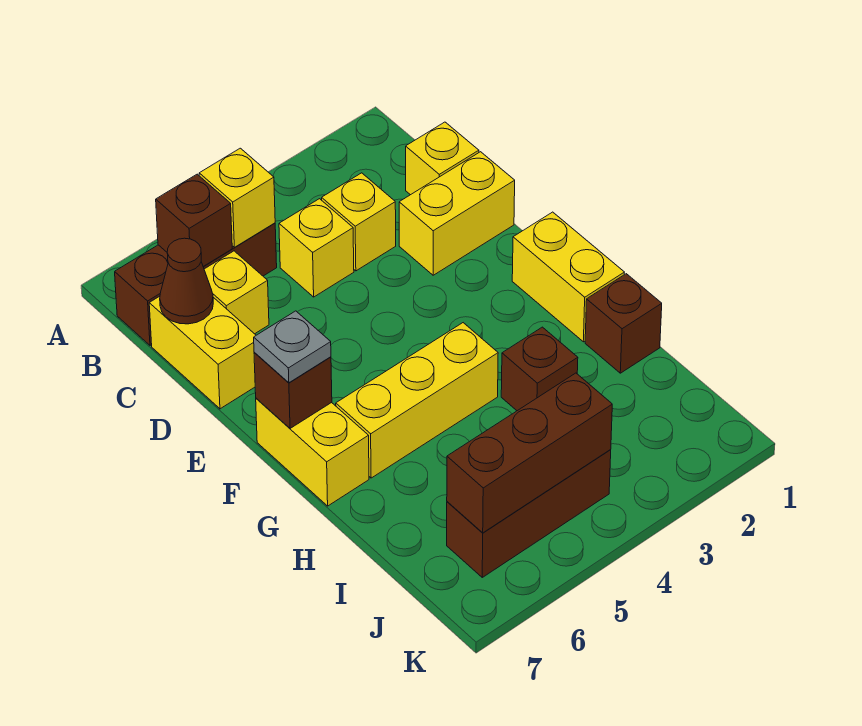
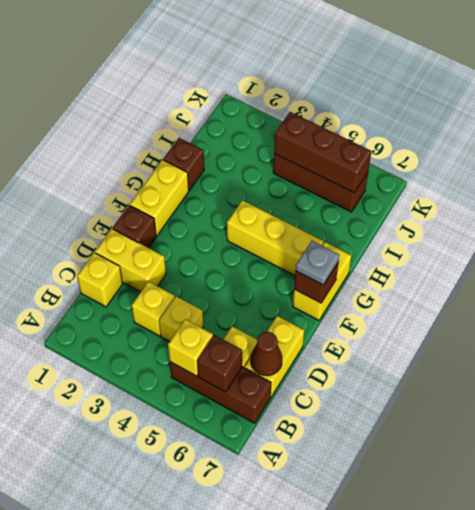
brown 1x1 brick [501,327,578,411] -> brown 1x1 brick moved to [113,205,156,248]

